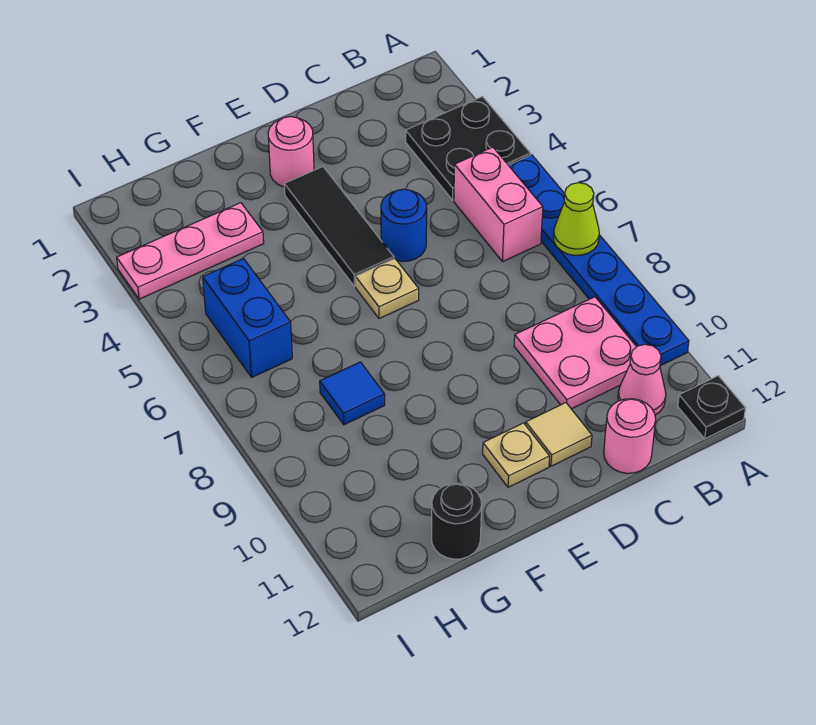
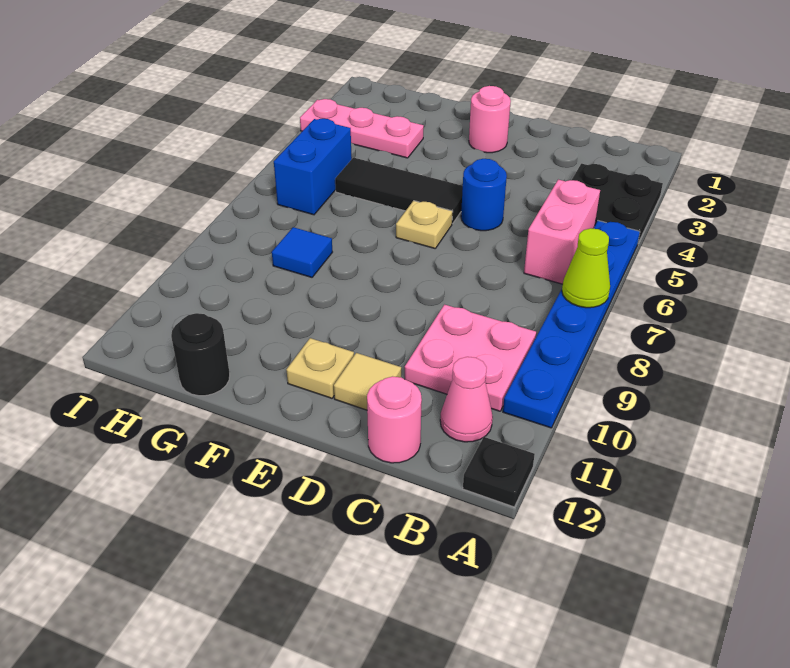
black 1x3 tile [284,167,394,286] -> black 1x3 tile turned to [335,158,463,224]

